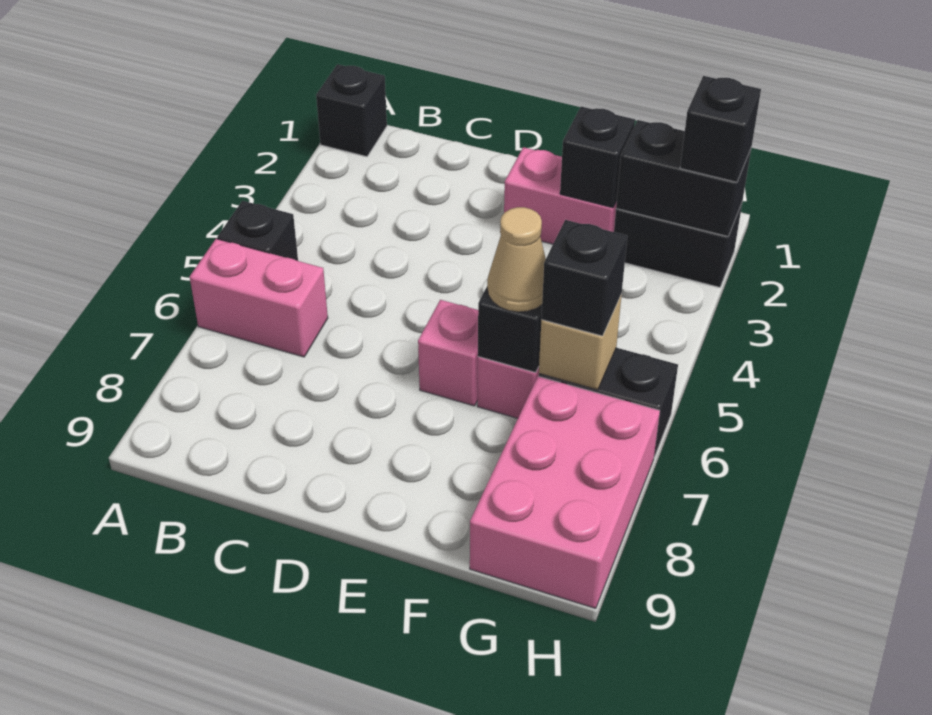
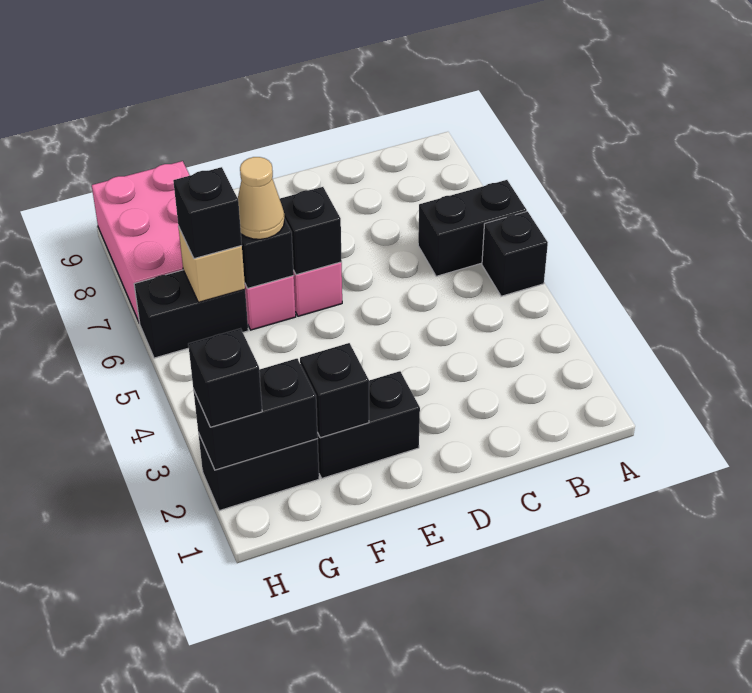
black 1x1 brick [316,64,387,157] -> black 1x1 brick moved to [280,187,342,275]
pink 1x2 brick [190,239,328,357] -> black 1x2 brick [418,180,527,276]
pink 1x2 brick [504,147,617,244] -> black 1x2 brick [317,371,420,478]

